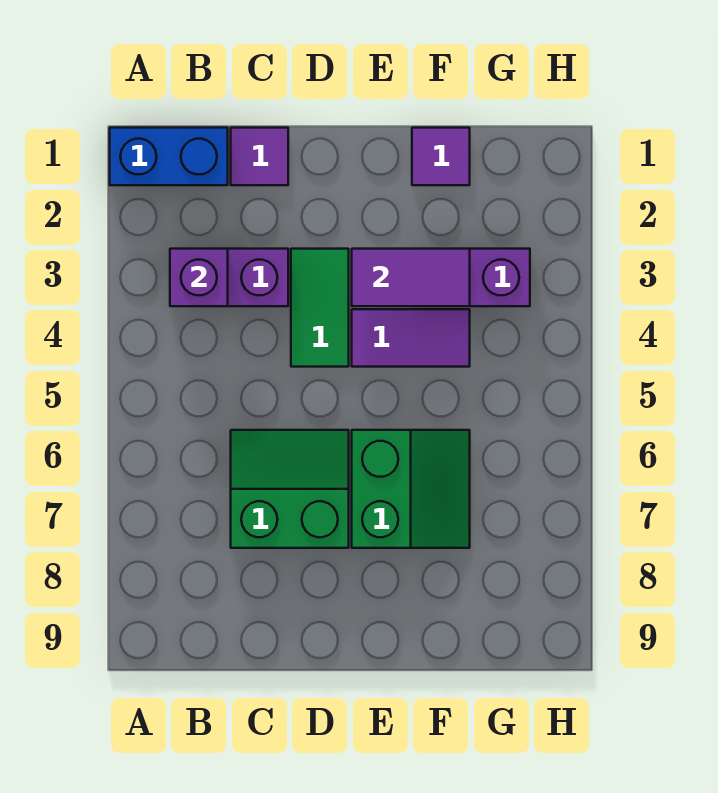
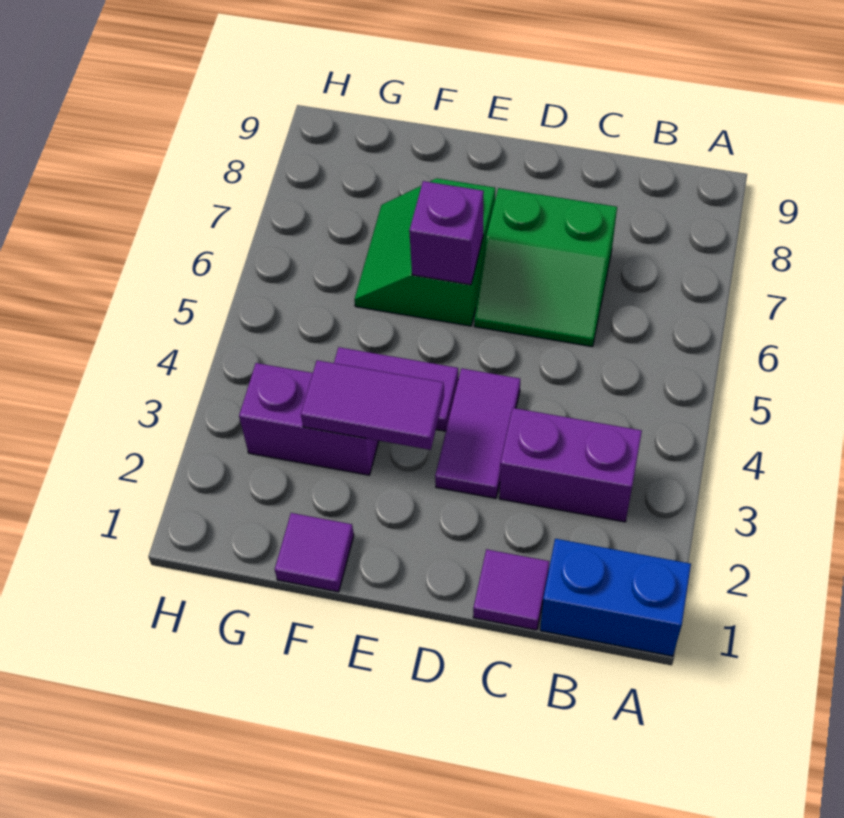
purple 1x1 brick [170,249,228,306] -> purple 1x1 brick moved to [409,181,484,285]
green 1x2 tile [291,249,349,367] -> purple 1x2 tile [435,368,520,498]

